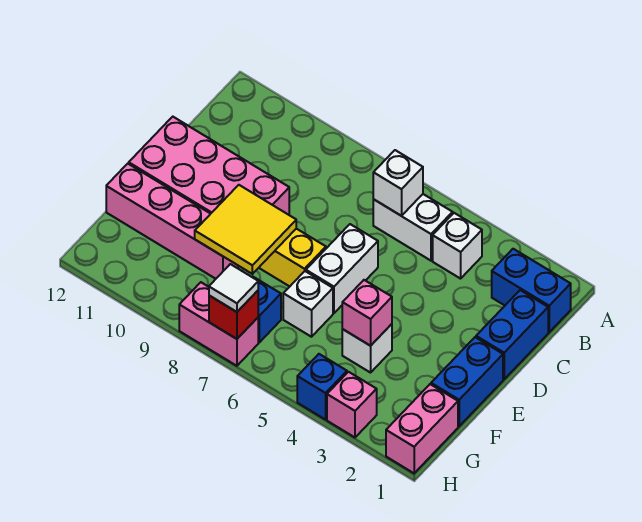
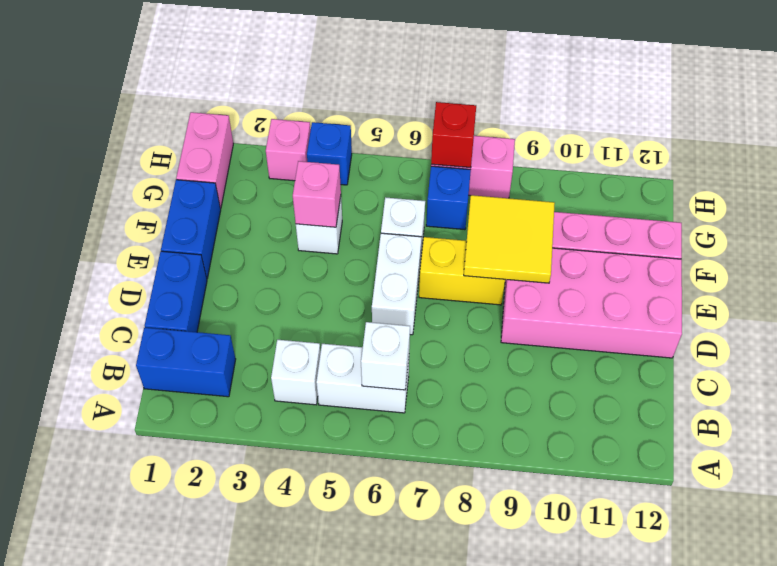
white 1x1 tile [209,264,258,312] -> none

